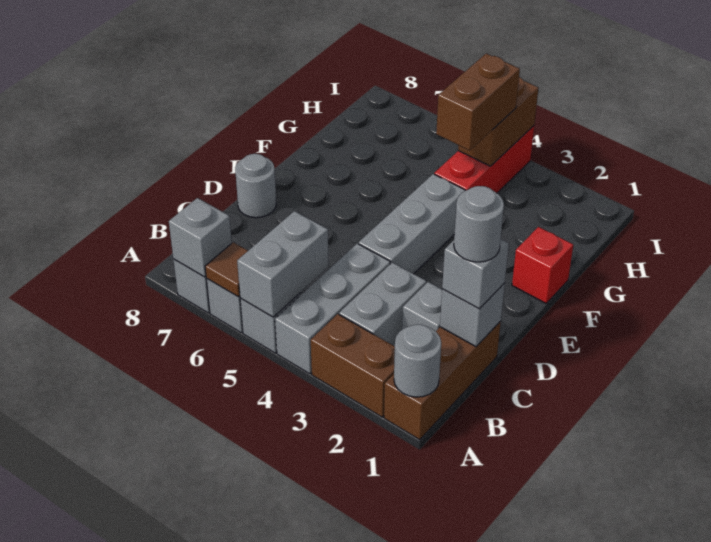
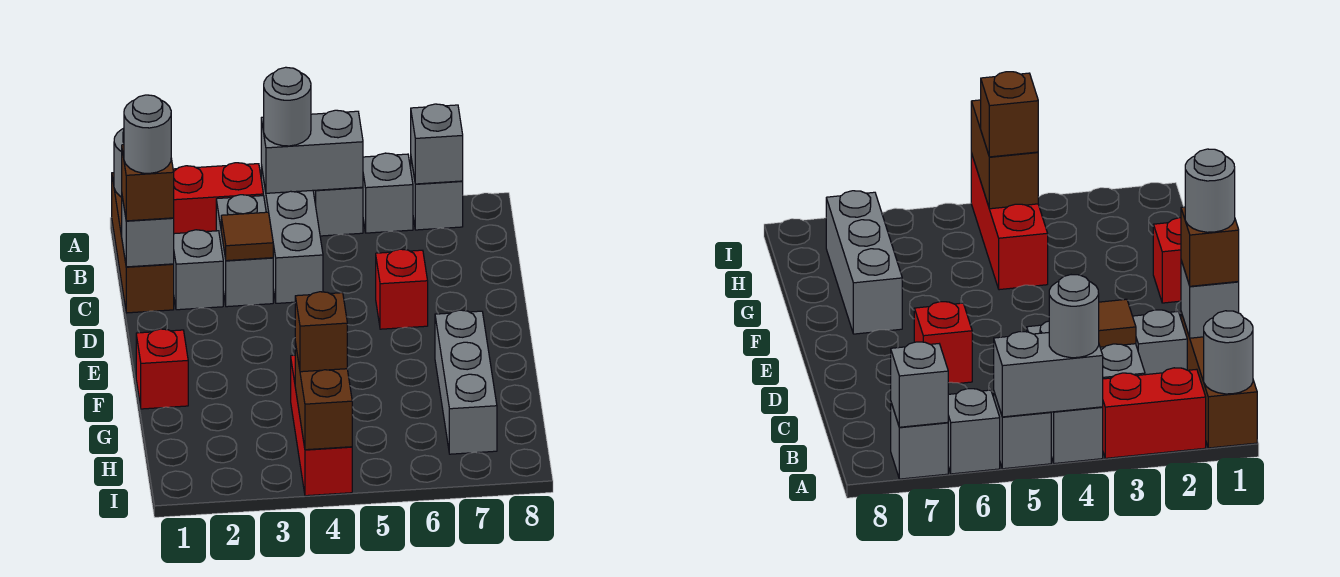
brown 1x2 brick [311,314,395,417] -> red 1x2 brick [173,163,263,234]
grey 1x2 brick [237,211,329,317] -> grey 1x2 brick turned to [261,110,363,193]
brown 1x1 tile [205,242,248,297] -> brown 1x1 tile moved to [221,212,273,261]
grey 1x1 brick [442,239,509,309] -> brown 1x1 brick [122,145,174,221]
grey 1x3 brick [359,174,465,274] -> grey 1x3 brick moved to [435,310,497,454]
none -> red 1x1 brick [376,249,428,329]
grey 1x1 round brick [235,154,276,218] -> grey 1x1 round brick moved to [264,67,311,146]
brown 1x2 brick [436,53,520,150] -> brown 1x1 brick [295,292,347,372]

